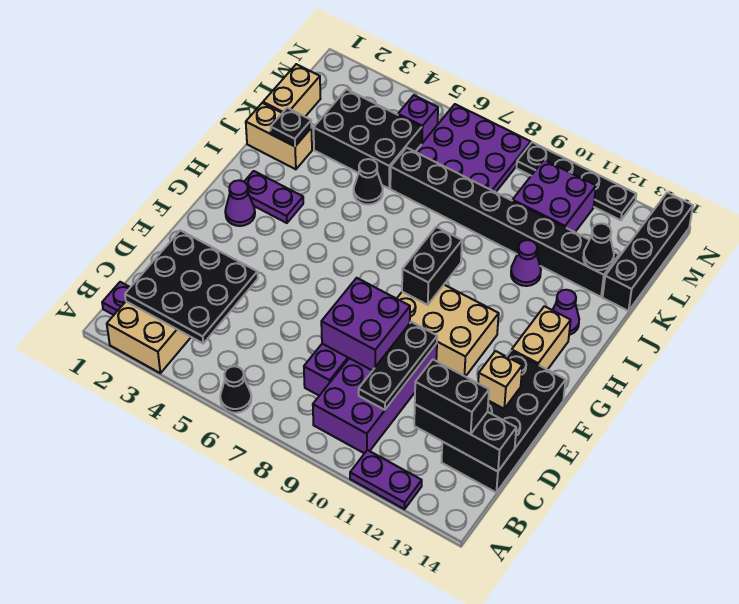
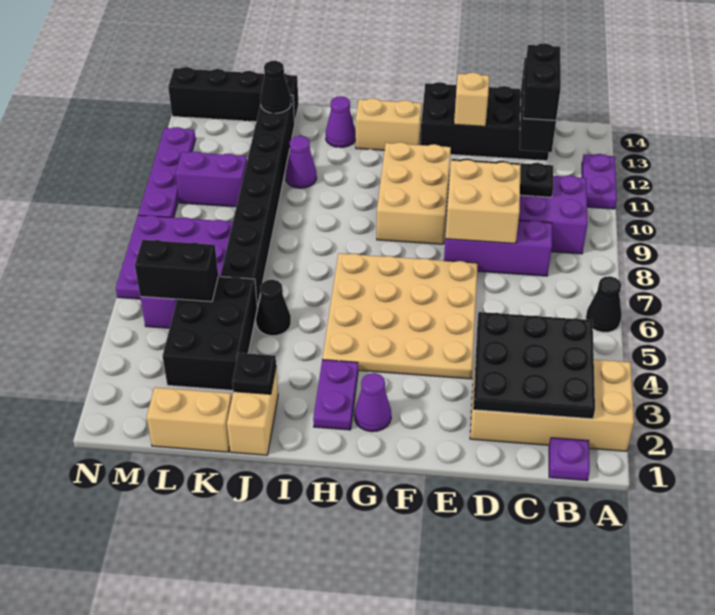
purple 2x2 brick [321,278,410,371] -> tan 2x2 brick [445,160,521,244]
none -> tan 4x4 plate [322,253,478,379]
black 1x2 brick [402,227,462,305] -> black 1x2 brick moved to [135,240,218,302]
purple 2x2 brick [513,160,596,232] -> purple 1x2 brick [176,151,247,207]
black 1x4 plate [517,142,636,220] -> purple 1x4 plate [138,127,196,218]

